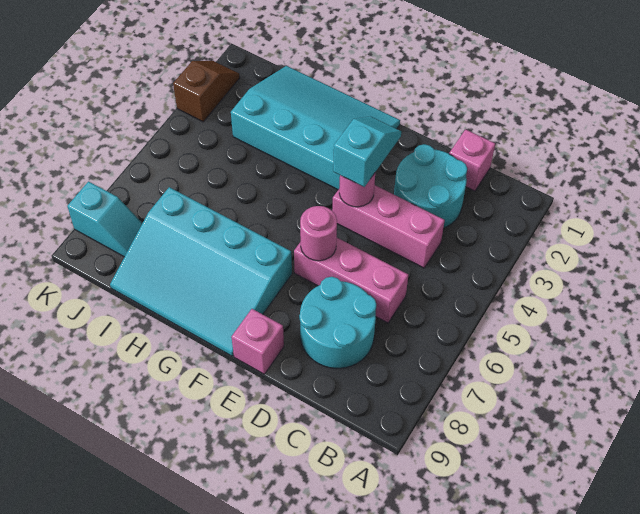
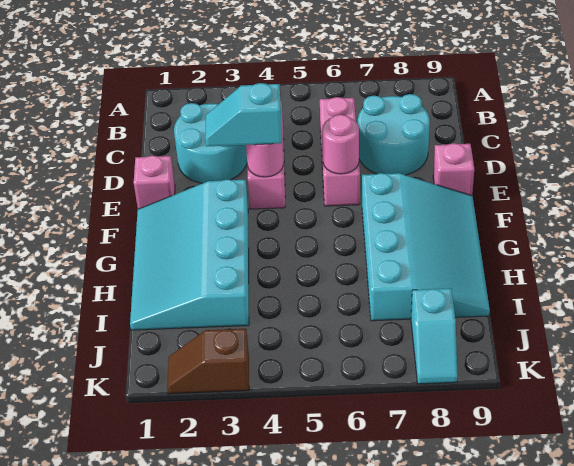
pink 1x1 brick [449,129,495,191] -> pink 1x1 brick moved to [134,156,175,209]
cyan 1x2 slope [67,181,142,257] -> cyan 1x2 slope turned to [411,288,458,384]

